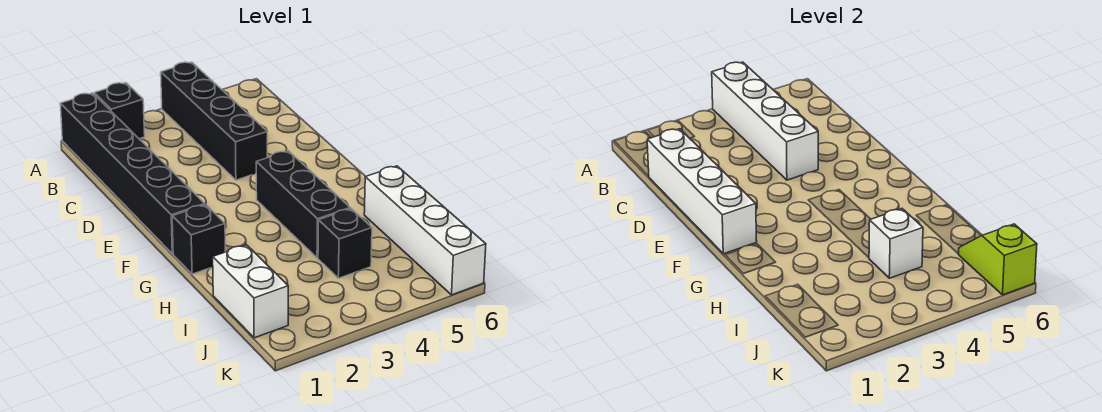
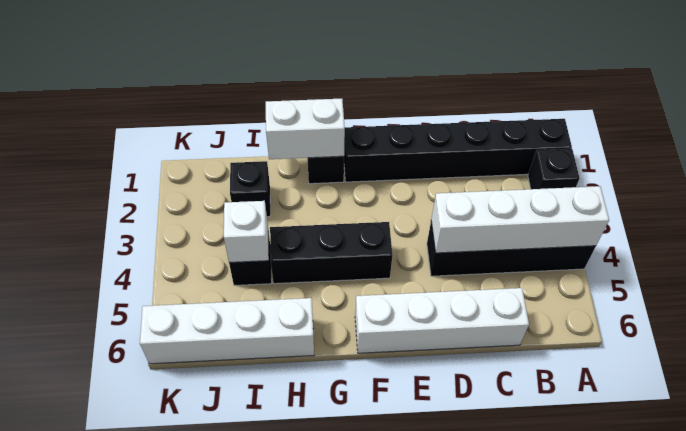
white 1x4 brick [647,129,757,254] -> white 1x4 brick moved to [355,288,529,353]
white 1x2 brick [213,245,288,338] -> white 1x2 brick moved to [266,99,345,159]
none -> black 1x1 brick [230,161,270,217]
lime 1x2 slope [959,224,1037,295] -> none

